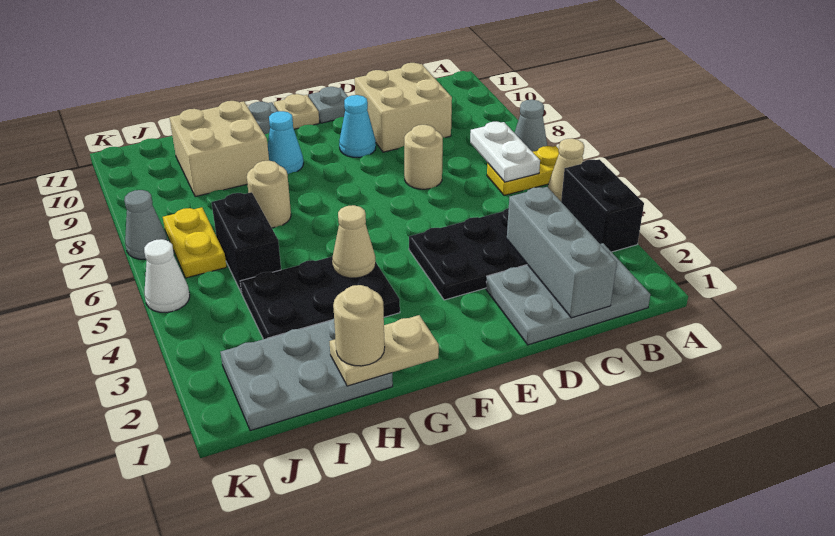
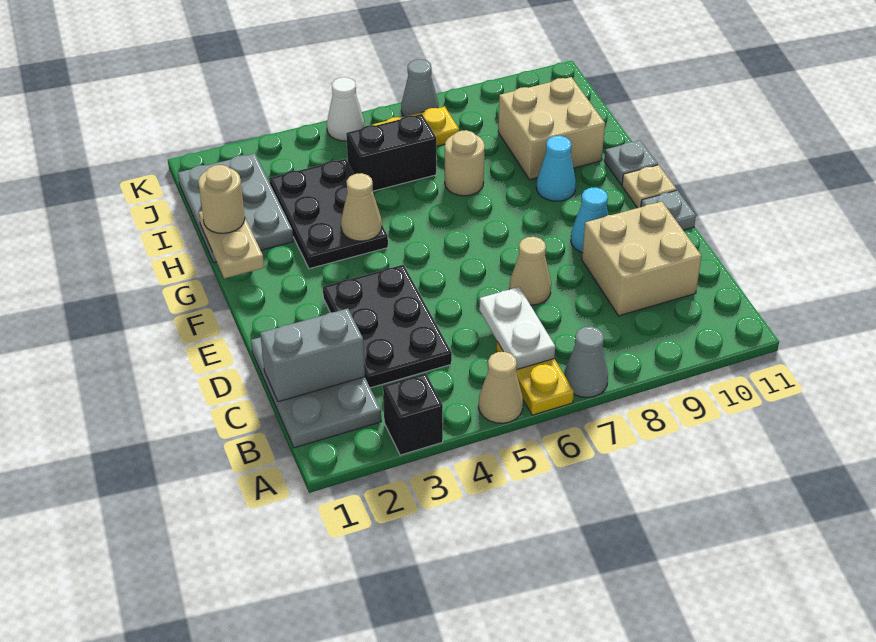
black 1x2 brick [561,159,644,252] -> black 1x1 brick [383,373,443,455]
white 1x2 plate [470,121,540,182] -> white 1x2 plate turned to [479,287,555,369]
grey 1x3 brick [507,187,617,318] -> grey 1x2 brick [260,309,365,402]
tan 1x1 round brick [404,125,443,189] -> tan 1x1 cone [509,237,551,305]

